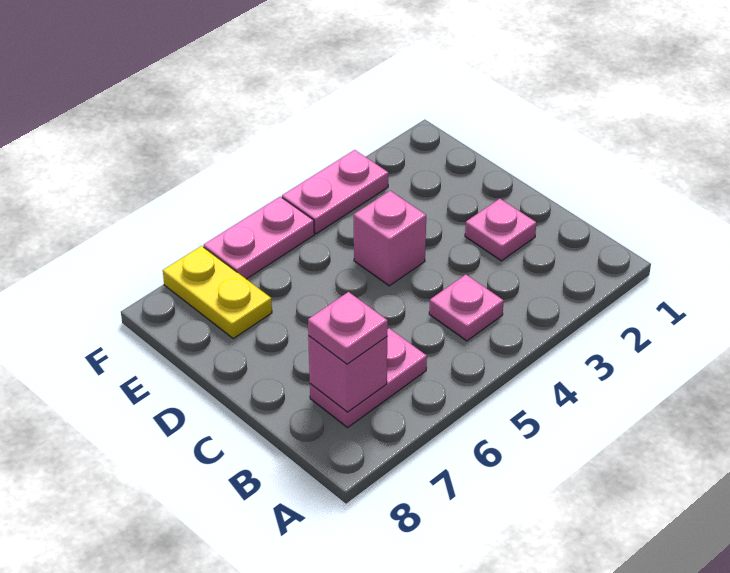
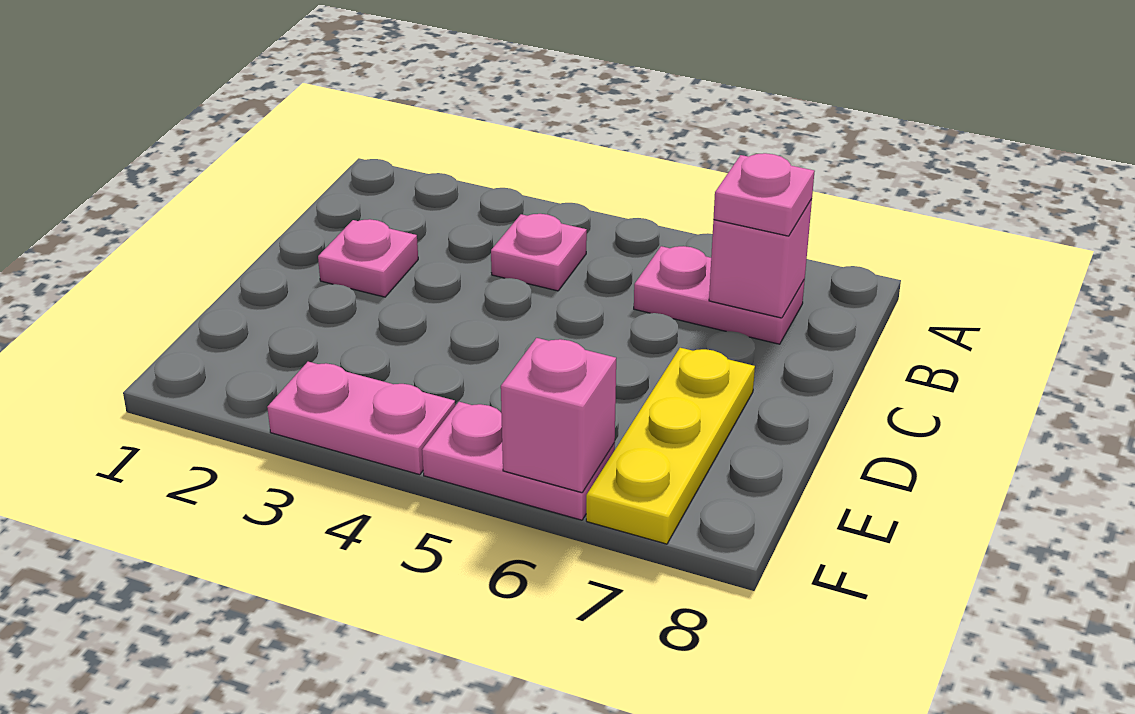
pink 1x1 brick [354,191,426,286] -> pink 1x1 brick moved to [501,338,616,493]
yellow 1x2 plate [163,246,272,338] -> yellow 1x3 plate [586,348,755,544]

